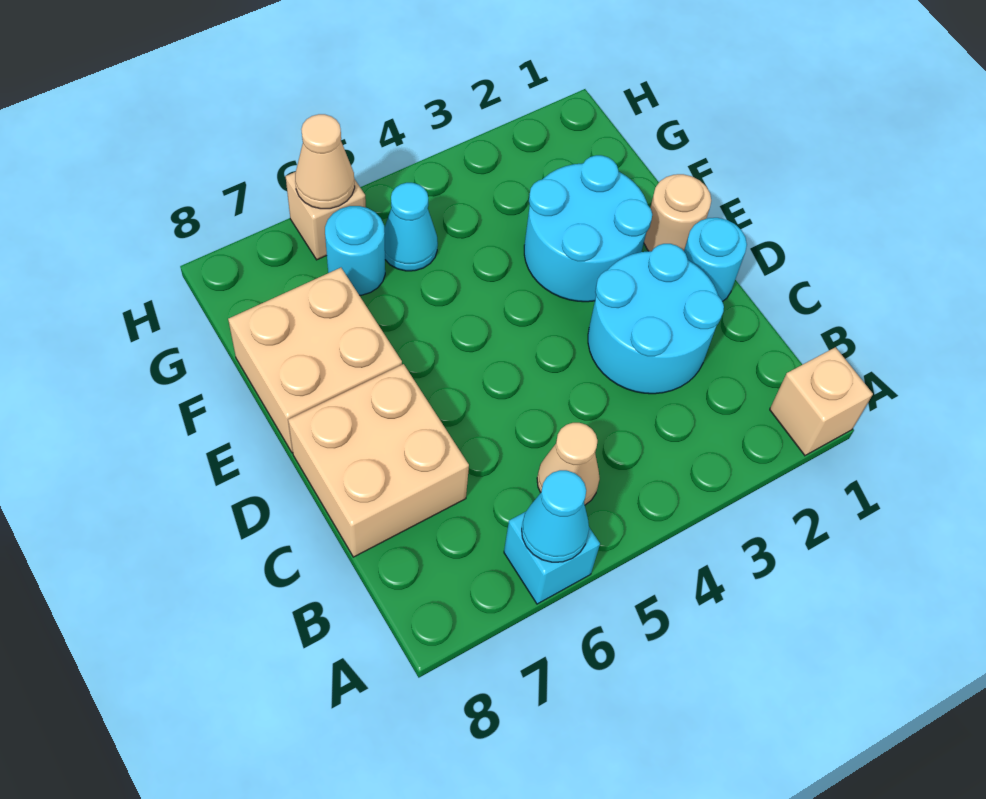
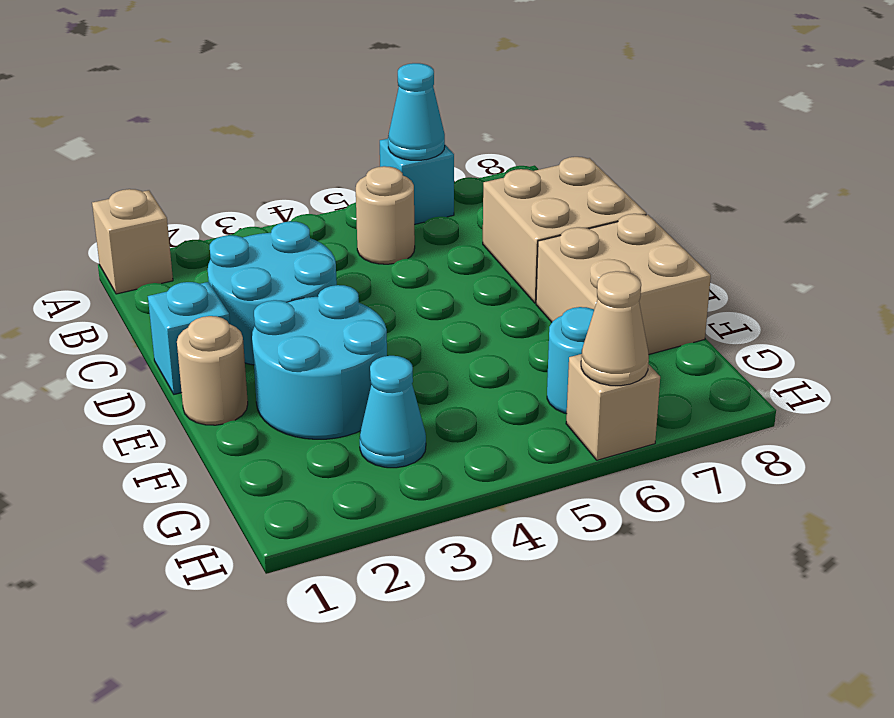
tan 1x1 cone [537,423,600,505] -> tan 1x1 round brick [356,166,415,264]
cyan 1x1 round brick [684,218,747,301] -> cyan 1x1 brick [148,282,230,394]
cyan 1x1 cone [384,183,438,271] -> cyan 1x1 cone moved to [360,356,426,468]

